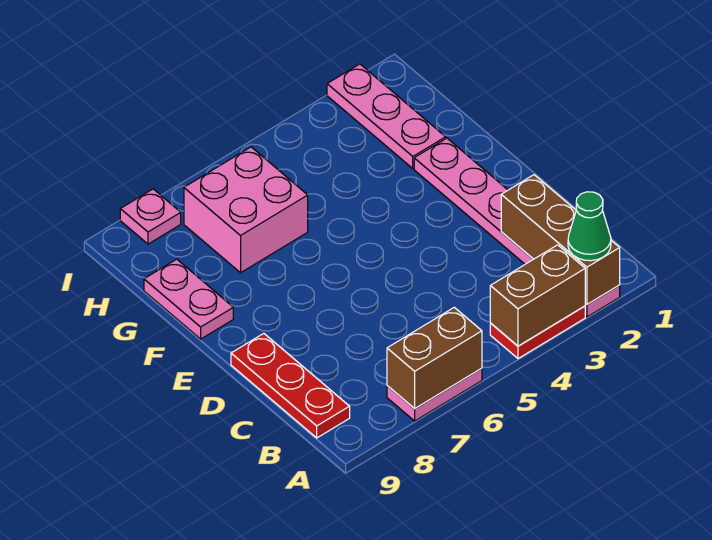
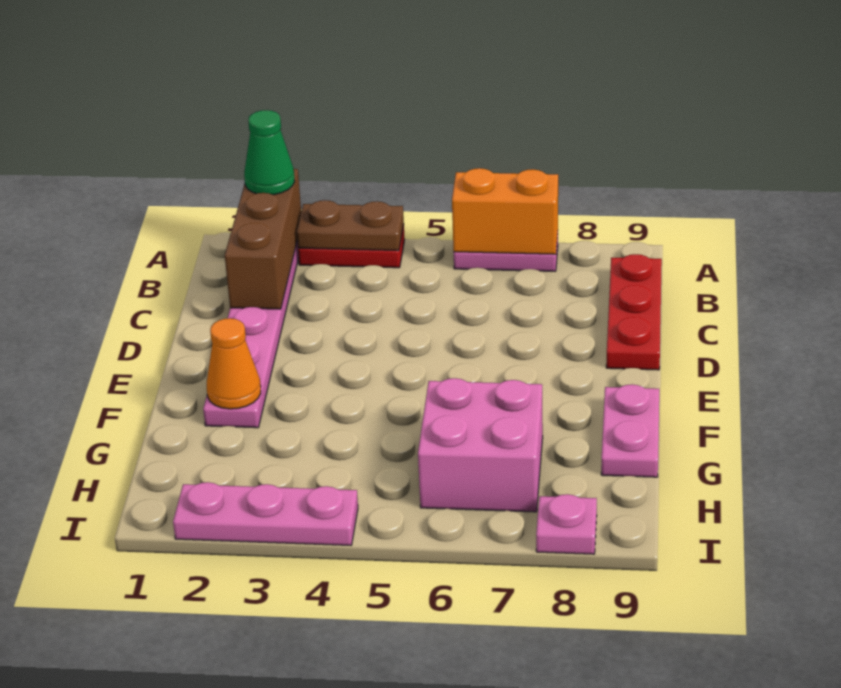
brown 1x2 brick [490,245,585,346] -> brown 1x2 plate [297,200,404,251]
brown 1x2 brick [387,307,482,409] -> orange 1x2 brick [452,168,558,254]
none -> orange 1x1 cone [207,318,261,409]
pink 1x3 plate [327,64,446,168] -> pink 1x3 plate turned to [173,482,358,545]

